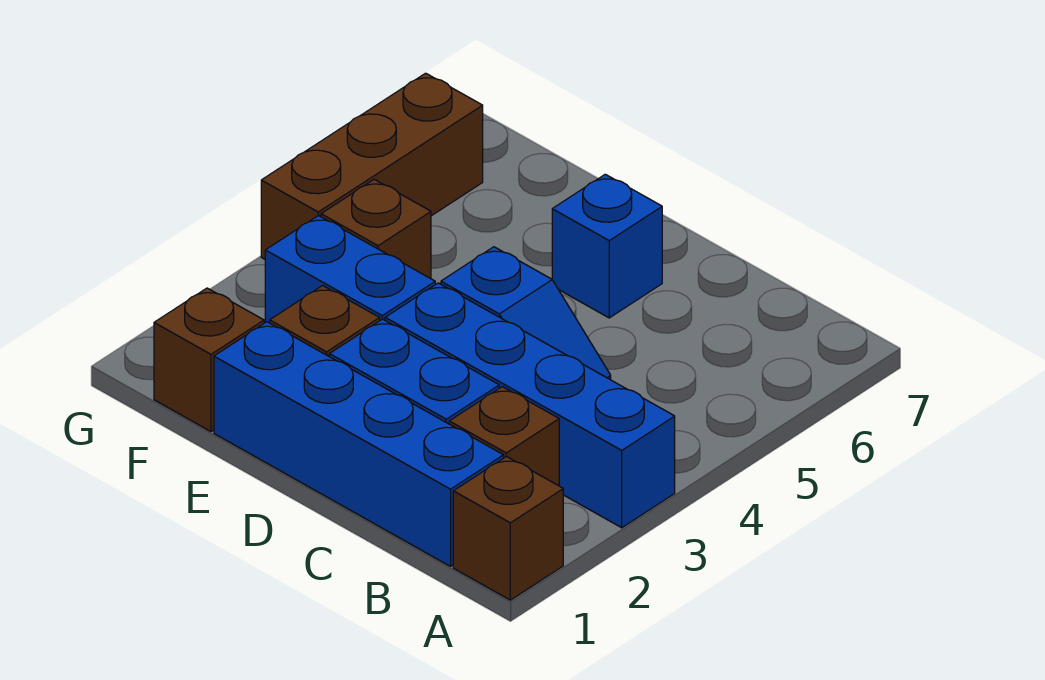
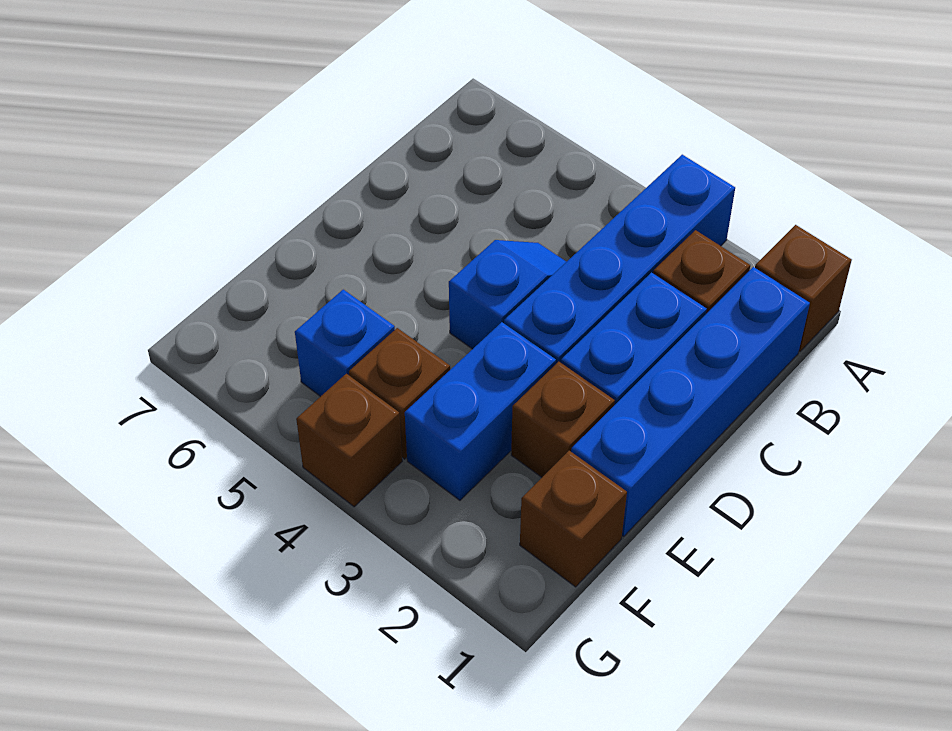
blue 1x1 brick [552,174,662,318] -> blue 1x1 brick moved to [295,290,395,397]
brown 1x3 brick [261,73,483,259] -> brown 1x1 brick [296,374,402,507]

